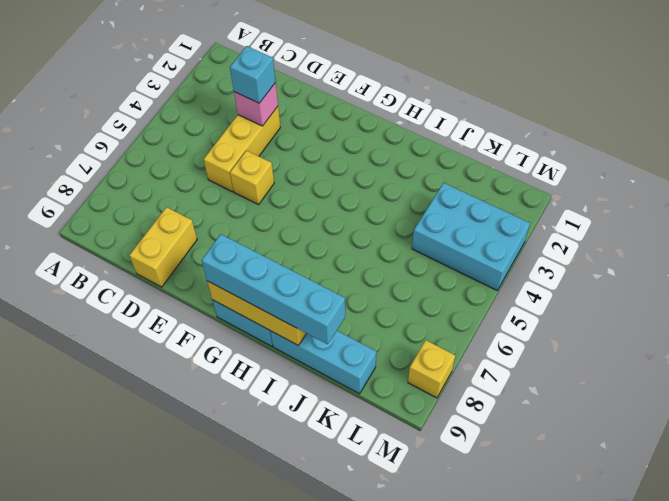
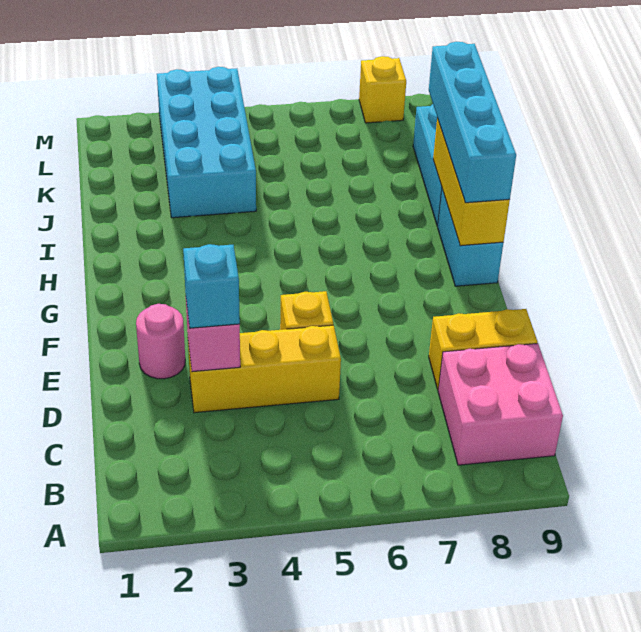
none -> pink 2x2 brick [438,343,563,465]
none -> pink 1x1 round brick [136,304,185,379]
cyan 2x3 brick [412,183,530,290] -> cyan 2x4 brick [157,67,256,218]

